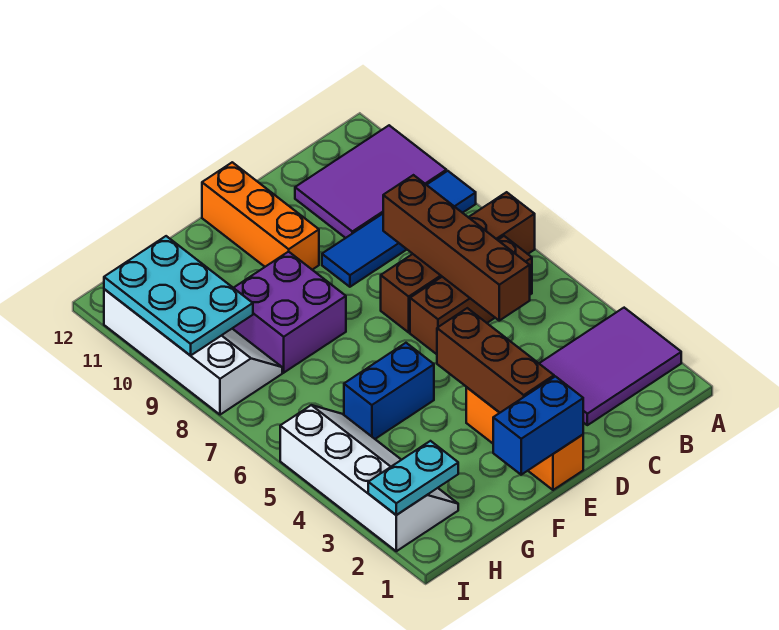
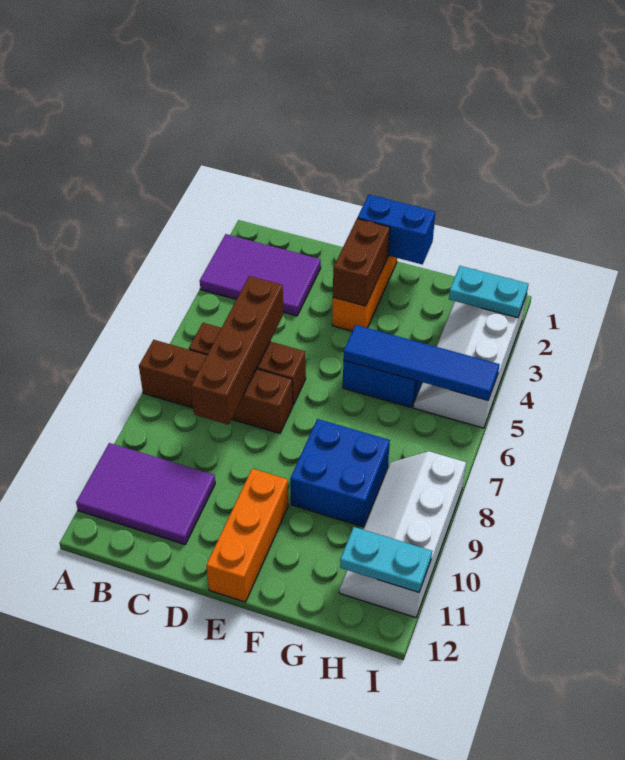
blue 1x4 tile [322,171,476,287] -> blue 1x4 tile moved to [343,325,500,400]
brown 1x3 brick [437,308,554,413] -> brown 1x2 brick [333,219,390,306]
purple 2x2 brick [232,252,346,373] -> blue 2x2 brick [290,419,390,527]
cyan 2x3 plate [104,236,253,356] -> cyan 1x2 plate [340,527,432,592]

